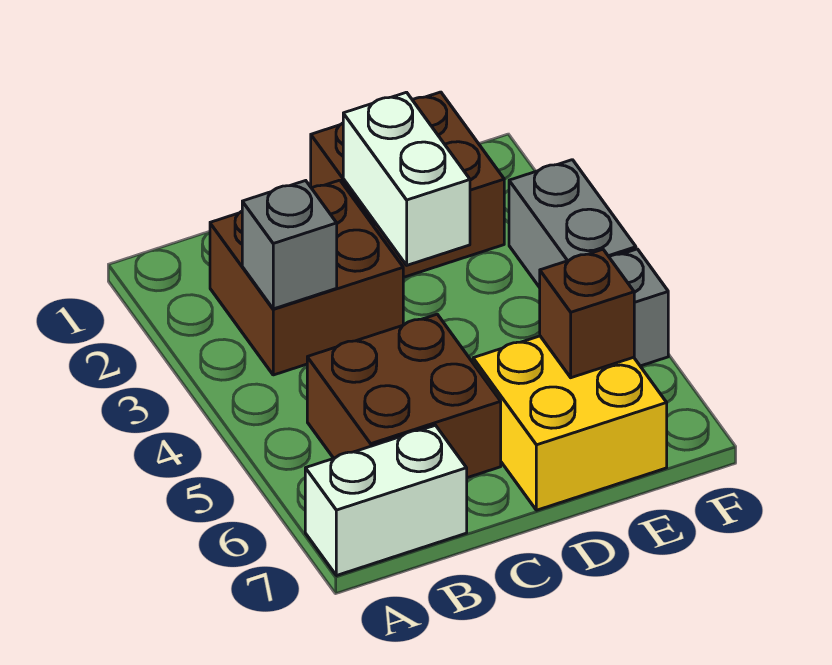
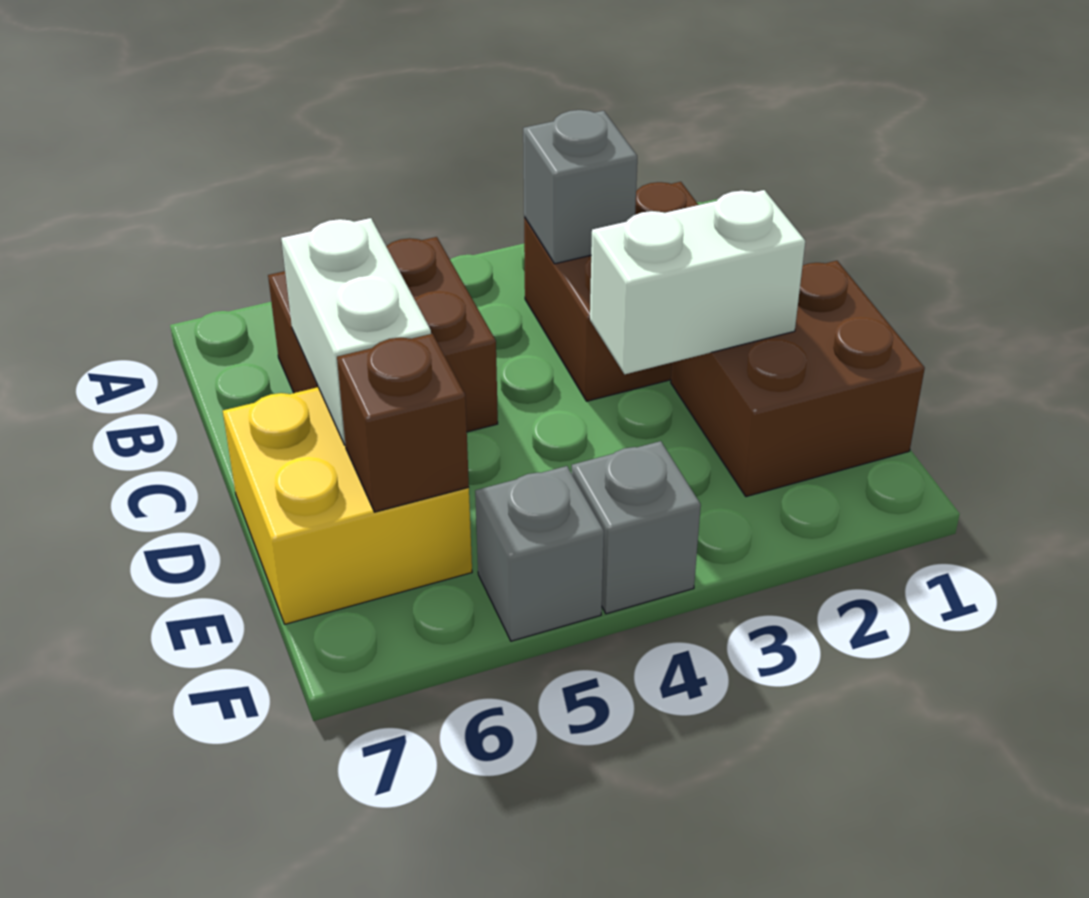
white 1x2 brick [305,425,467,576] -> white 1x2 brick moved to [281,218,431,445]
grey 1x2 brick [509,160,636,287] -> grey 1x1 brick [572,441,701,614]

